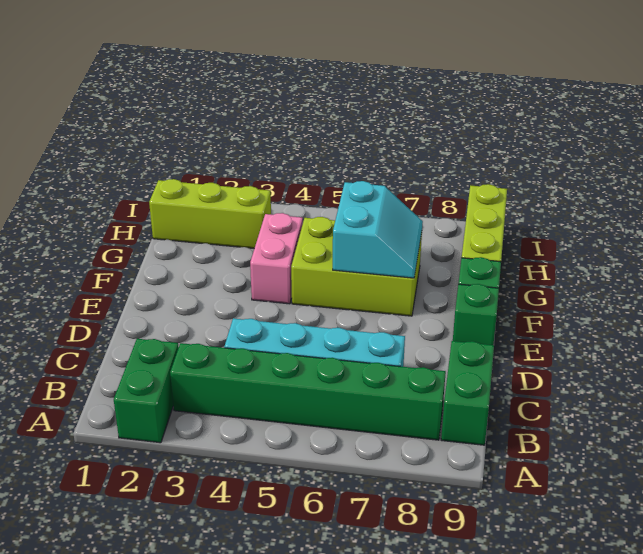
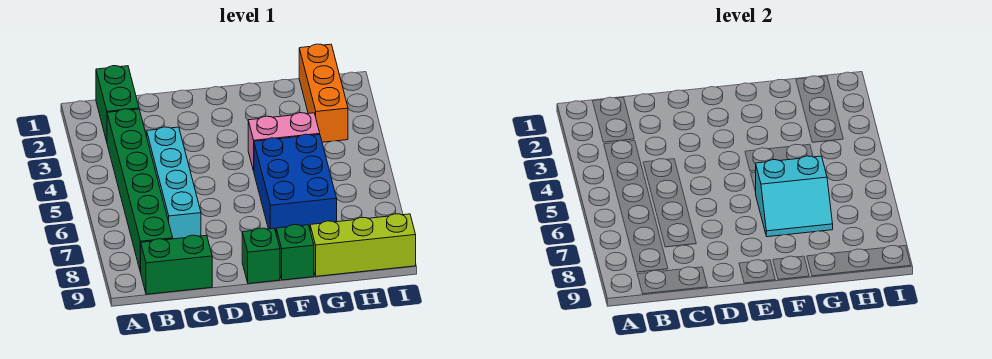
green 1x2 brick [114,339,179,443] -> green 1x2 brick turned to [96,66,139,141]
lime 2x3 brick [291,217,422,316] -> blue 2x3 brick [254,134,337,231]
lime 1x3 brick [149,179,271,248] -> orange 1x3 brick [299,44,348,142]

